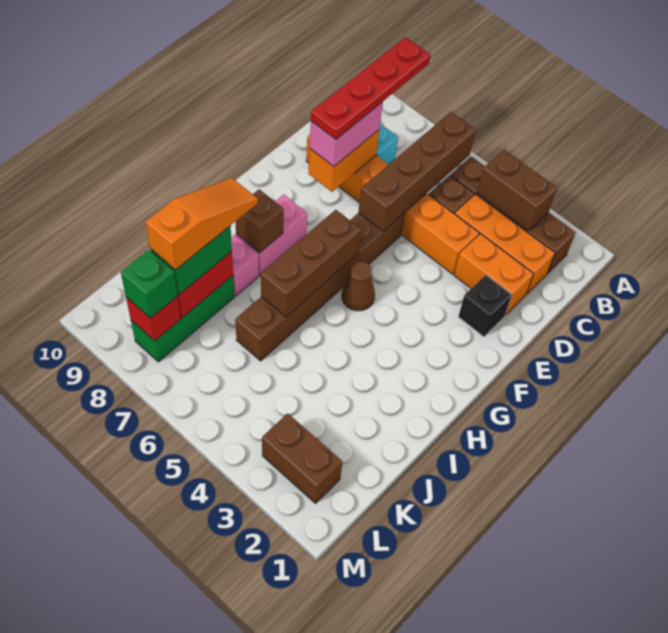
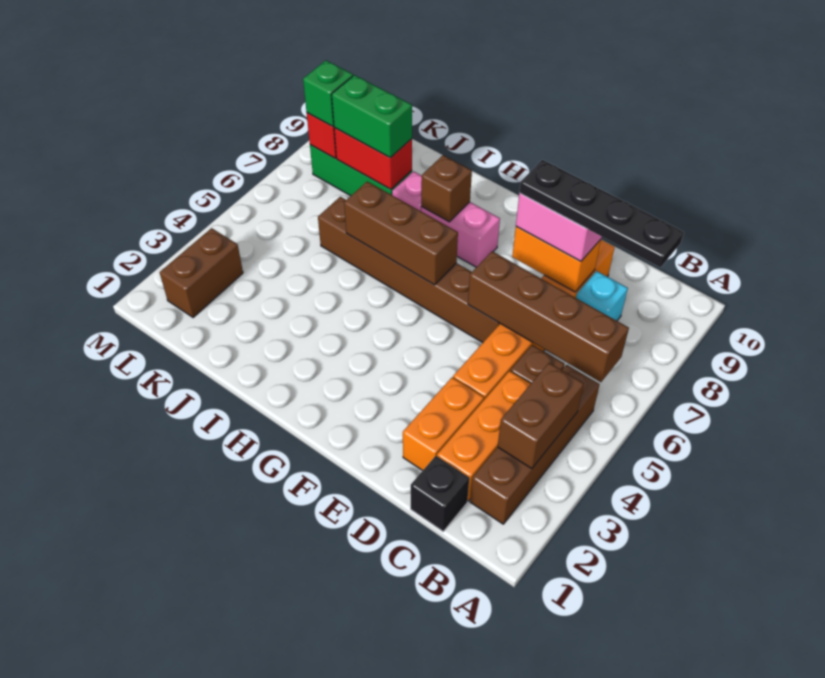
red 1x4 plate [311,37,430,139] -> black 1x4 plate [519,160,684,267]
black 1x1 brick [458,275,512,337] -> black 1x1 brick moved to [411,456,469,531]
brown 1x1 cone [342,262,375,311] -> none
orange 1x3 slope [146,178,258,270] -> none

